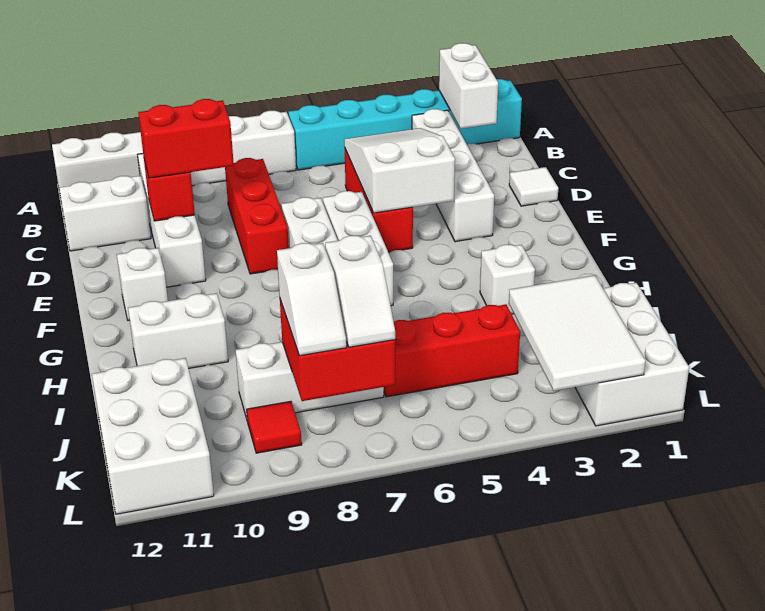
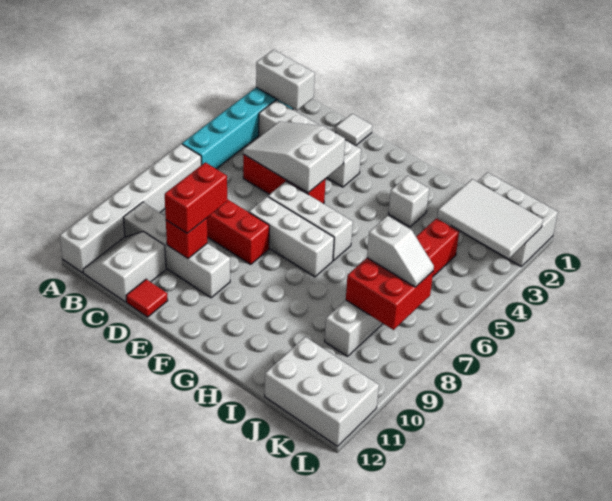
white 1x1 brick [117,248,168,321] -> none
white 1x2 brick [128,293,228,368] -> none
white 1x2 slope [277,243,346,356] -> none
red 1x1 tile [247,401,302,453] -> red 1x1 tile moved to [126,279,168,317]

